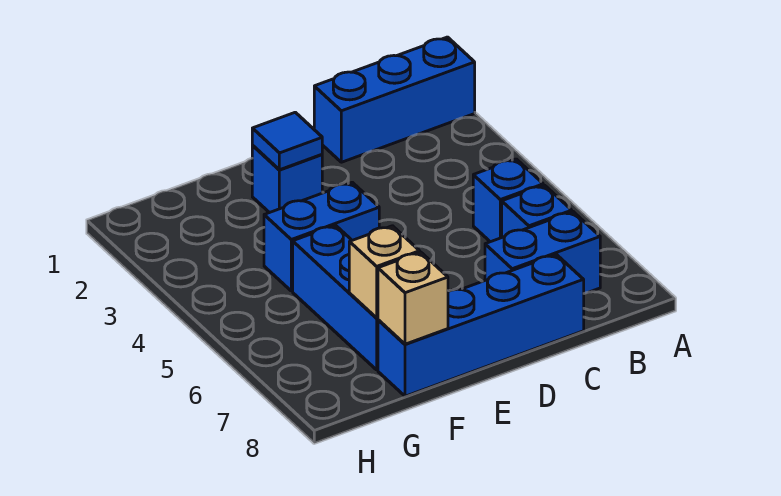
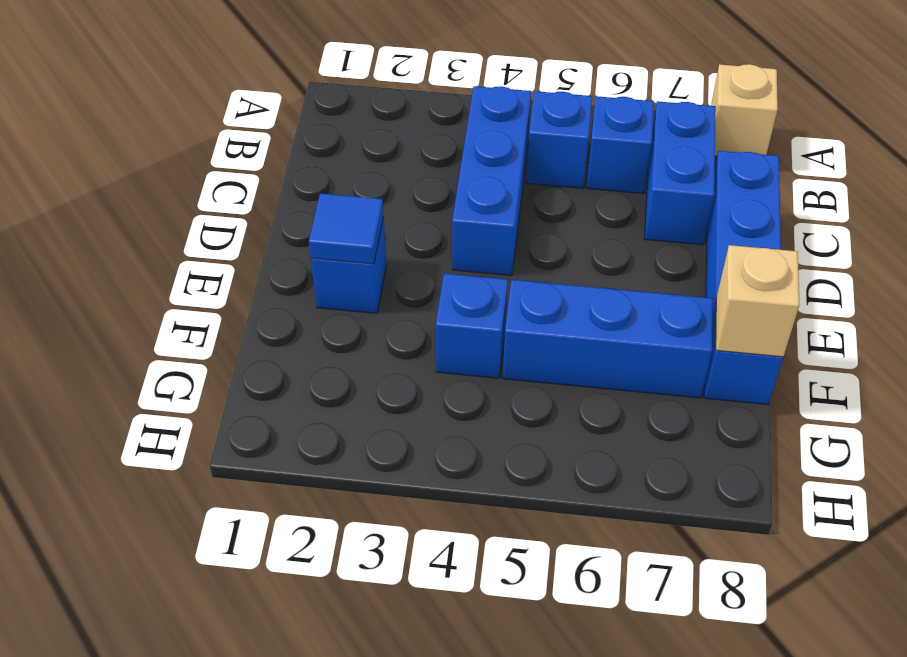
blue 1x3 brick [314,37,475,162] -> blue 1x3 brick moved to [452,86,531,276]
blue 1x2 brick [264,182,379,291] -> blue 1x1 brick [436,274,508,378]
tan 1x1 brick [349,226,420,318] -> tan 1x1 brick moved to [711,64,778,156]

